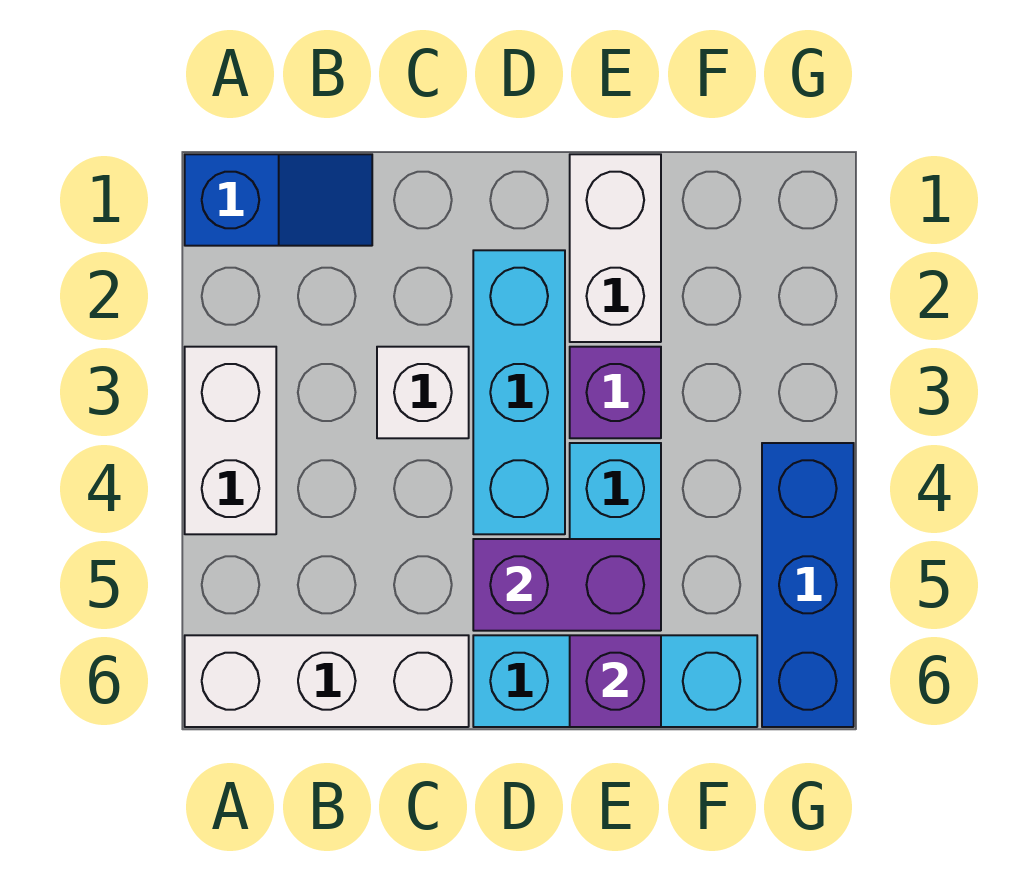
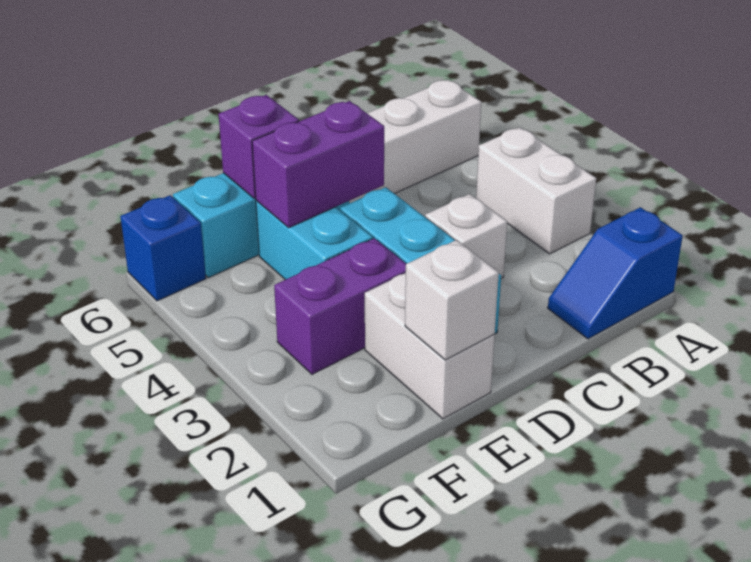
none -> white 1x1 brick [405,240,499,360]
purple 1x1 brick [570,347,661,438] -> purple 1x2 brick [274,238,406,374]
blue 1x3 brick [762,443,854,727] -> blue 1x1 brick [120,195,206,301]

